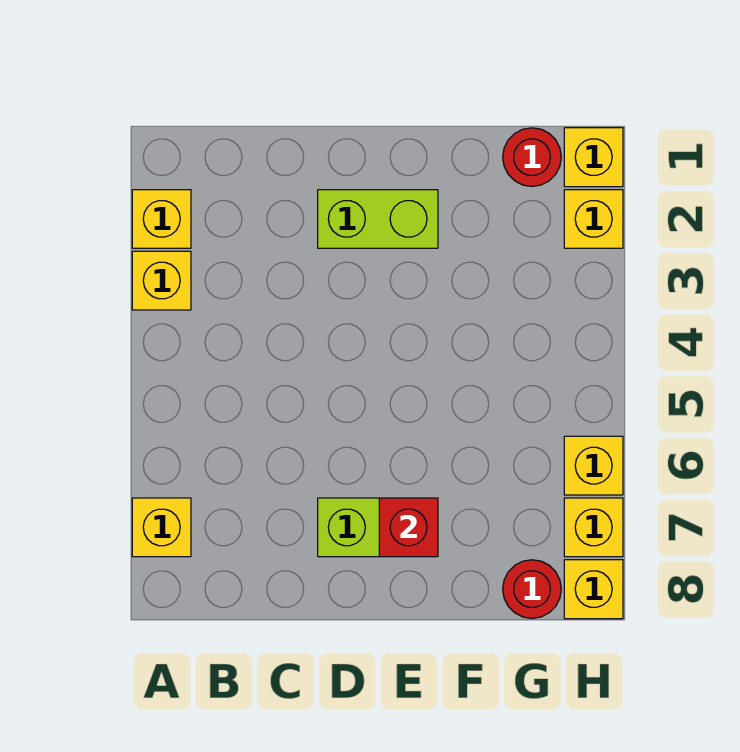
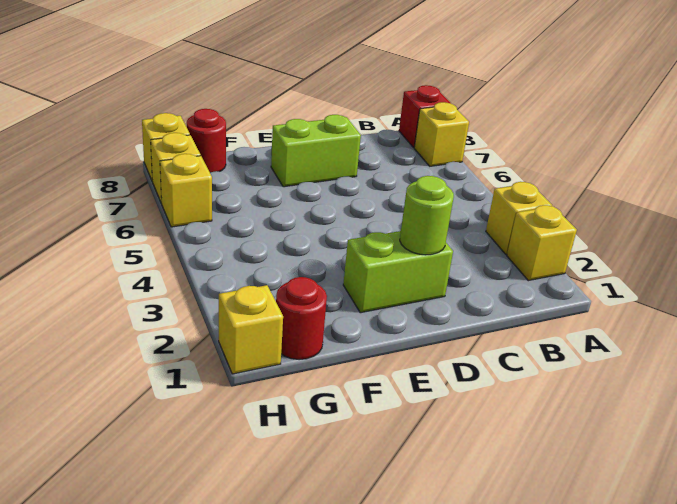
none -> lime 1x1 round brick [400,176,454,255]
red 1x1 brick [379,498,438,557] -> red 1x1 brick moved to [399,85,451,147]
yellow 1x1 brick [564,190,623,248] -> none

